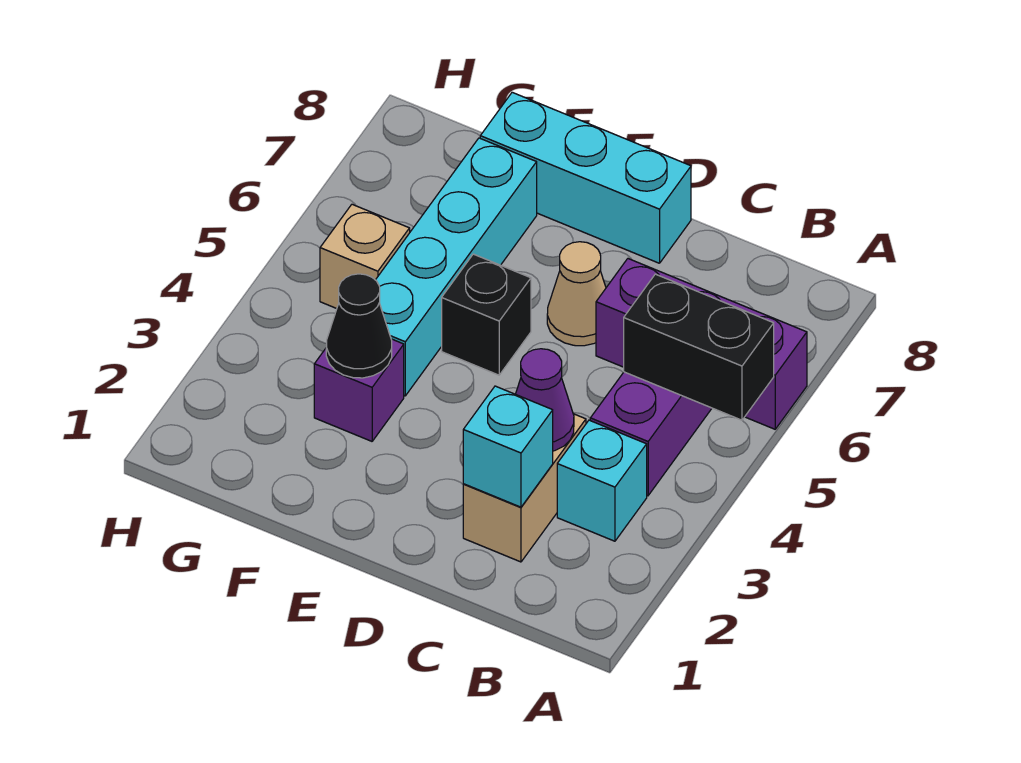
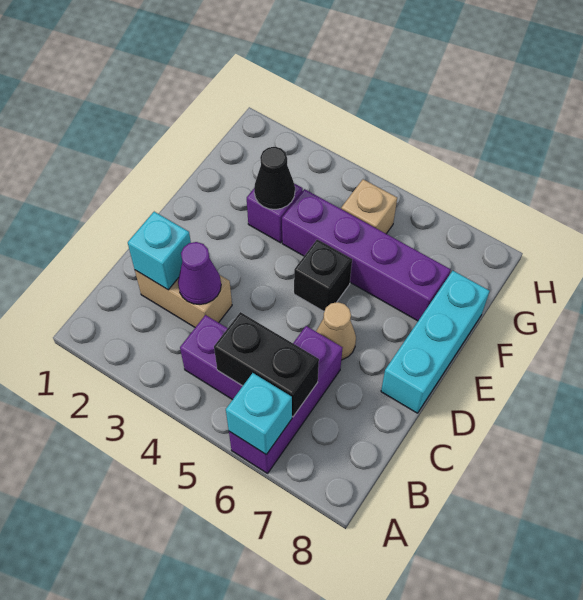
black 1x2 brick [624,274,774,420] -> black 1x2 brick turned to [214,312,319,417]
cyan 1x1 brick [557,420,647,541] -> cyan 1x1 brick moved to [226,373,292,455]
cyan 1x4 brick [376,138,537,396] -> purple 1x4 brick [282,189,451,321]

